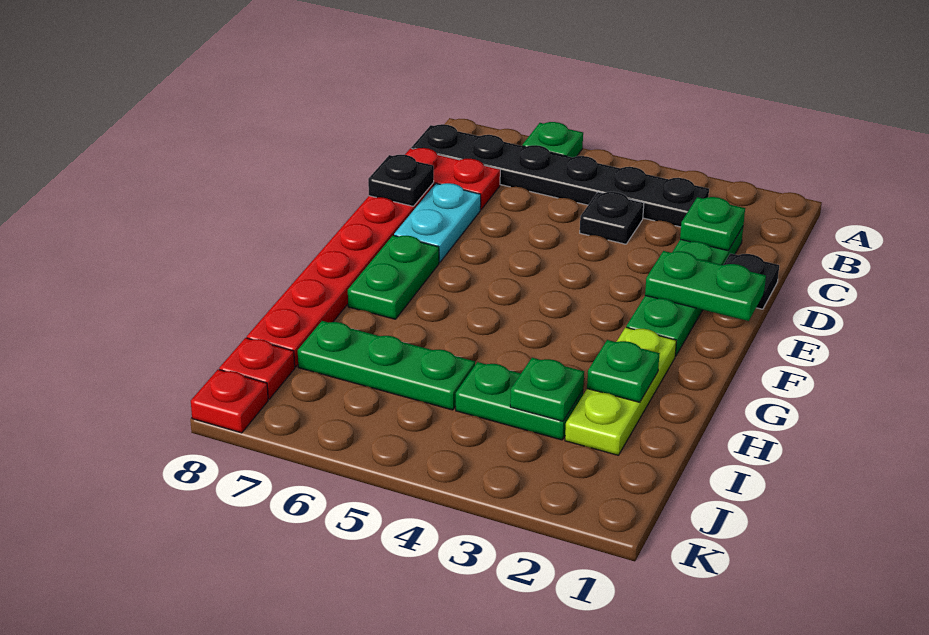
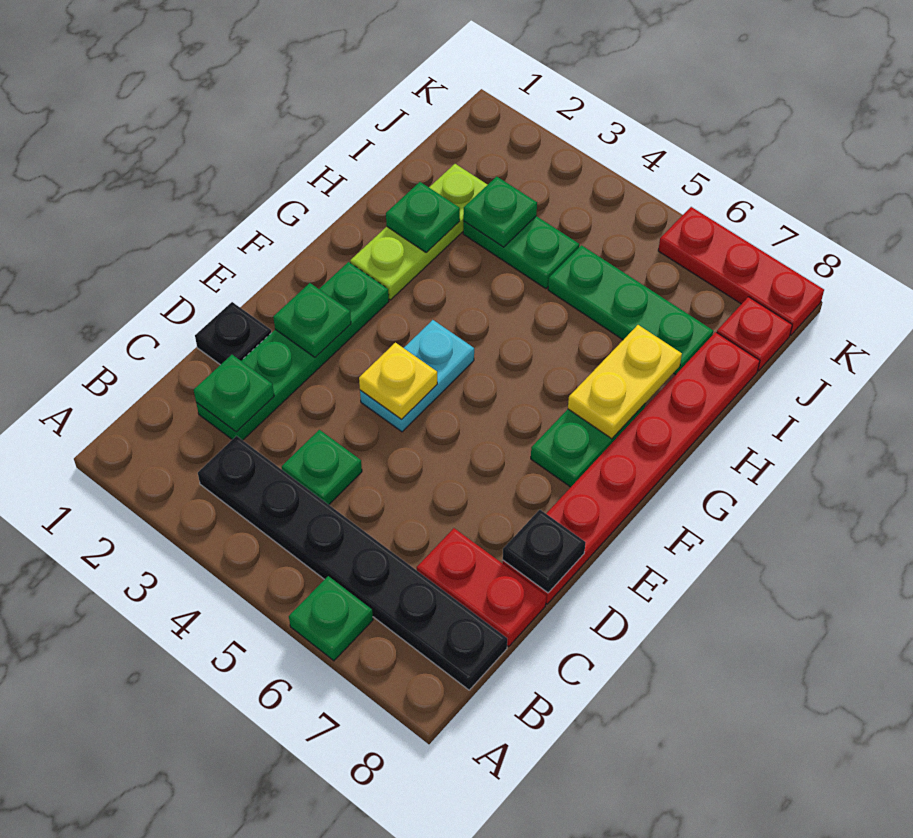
black 1x1 plate [580,192,644,244] -> green 1x1 plate [282,430,362,505]
cyan 1x2 plate [394,183,481,262] -> cyan 1x2 plate moved to [360,320,474,432]
green 1x2 plate [645,251,766,321] -> green 1x1 plate [273,283,351,357]
none -> yellow 1x1 plate [359,343,437,420]
none -> yellow 1x2 plate [568,325,682,439]
red 1x1 plate [191,369,268,433] -> red 1x3 plate [658,207,824,335]

